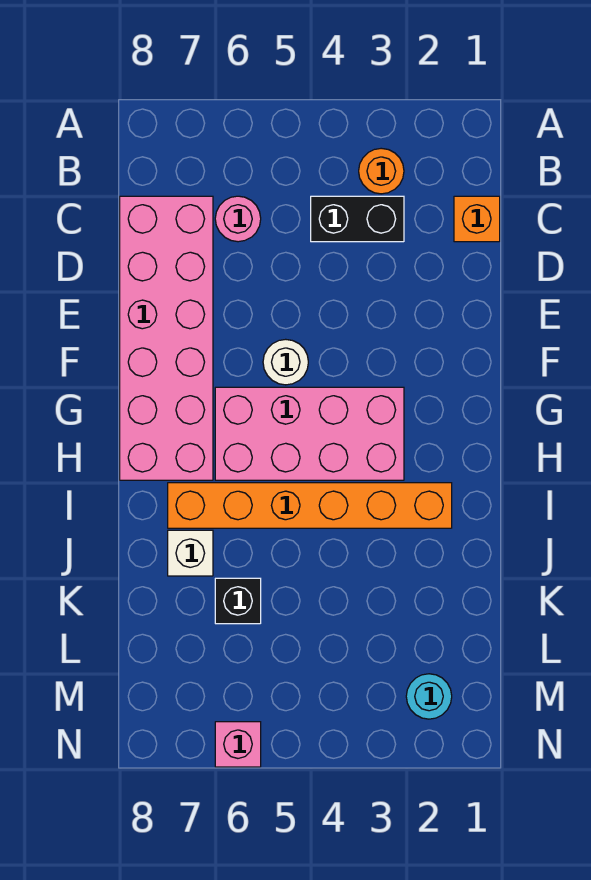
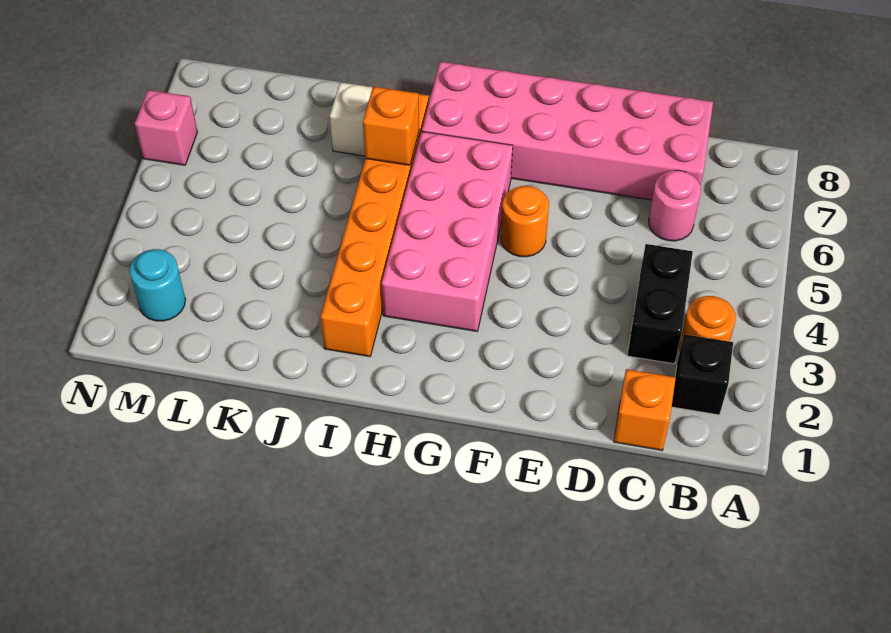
white 1x1 round brick [263,339,308,385] -> orange 1x1 round brick [501,186,549,257]
none -> orange 1x1 brick [363,87,419,165]
black 1x1 brick [215,578,261,624] -> black 1x1 brick moved to [672,334,733,415]

